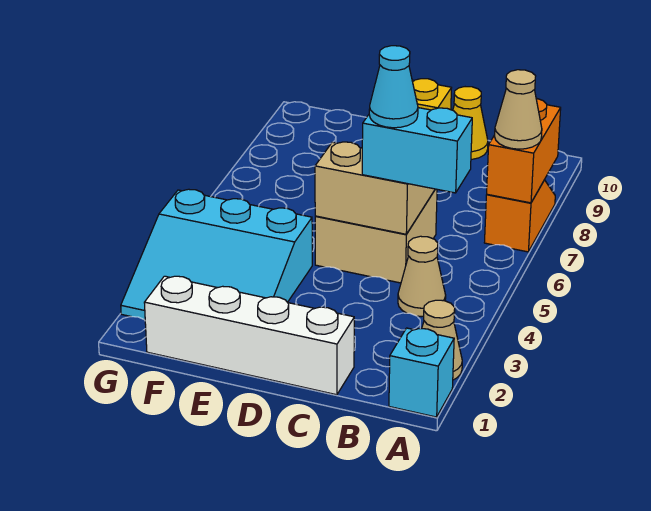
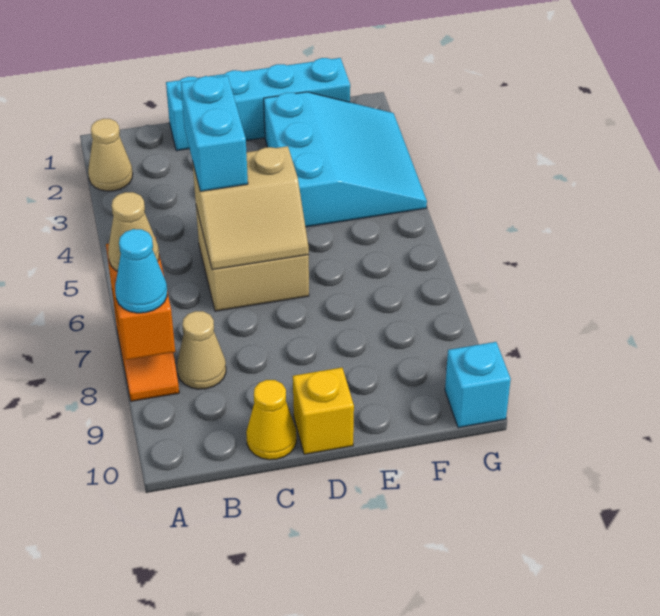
cyan 1x1 brick [389,328,454,417] -> cyan 1x1 brick moved to [445,342,511,428]
tan 1x1 cone [398,236,446,317] -> tan 1x1 cone moved to [177,311,226,389]
cyan 1x2 brick [362,108,472,193] -> cyan 1x2 brick turned to [181,76,248,191]
white 1x4 brick [144,276,354,395] -> cyan 1x4 brick [166,58,350,151]
cyan 1x1 cone [369,46,418,128] -> cyan 1x1 cone moved to [115,229,167,313]
cyan 3x3 slope [121,189,312,320] -> cyan 3x3 slope turned to [264,92,427,227]

